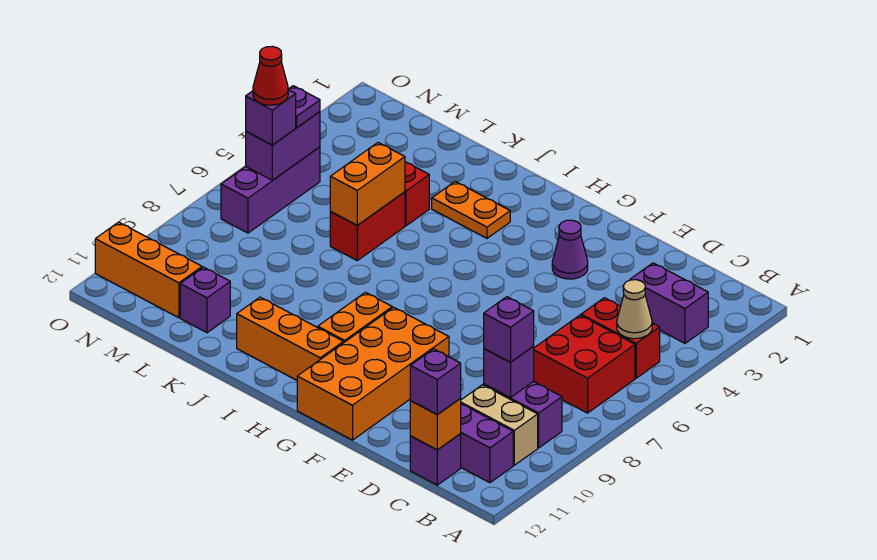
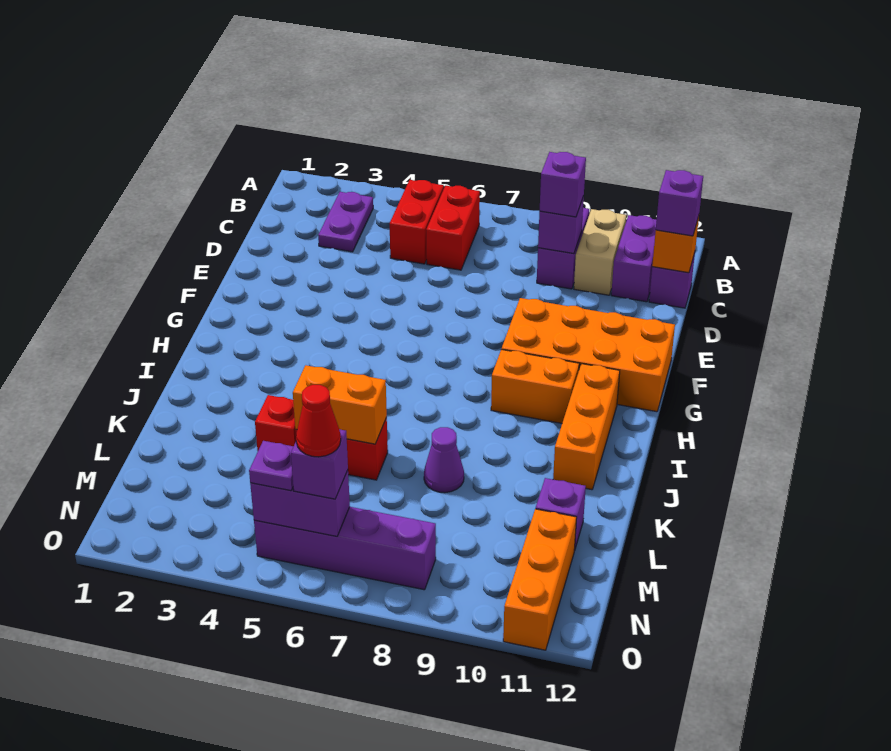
purple 1x2 brick [630,263,708,343] -> purple 1x2 plate [318,192,373,252]
tan 1x1 cone [617,280,652,339] -> none
red 2x2 brick [534,315,635,413] -> red 1x2 brick [426,186,480,270]
purple 1x1 cone [552,220,588,279] -> purple 1x1 cone moved to [424,427,464,493]
orange 1x2 plate [432,182,510,238] -> none
purple 1x3 brick [221,147,320,233] -> purple 1x4 brick [254,507,436,590]

